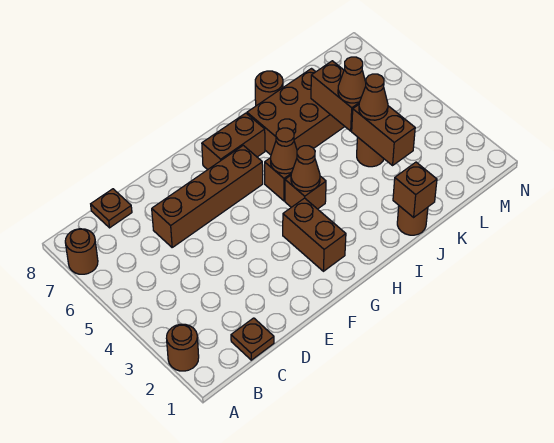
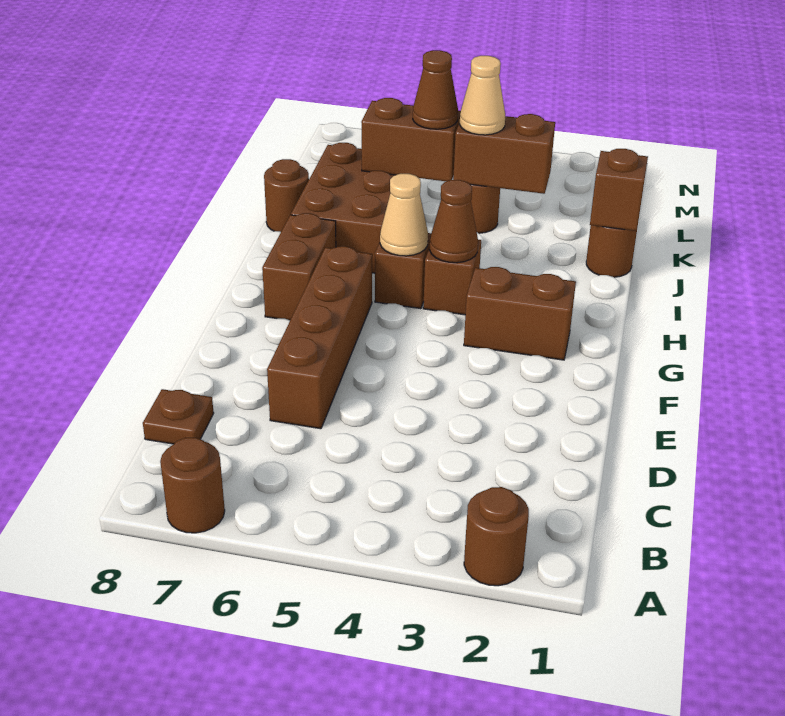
brown 1x1 plate [231,318,274,360] -> none
brown 1x1 cone [271,128,297,174] -> tan 1x1 cone [380,174,428,256]
brown 1x1 cone [359,74,388,120] -> tan 1x1 cone [460,56,505,135]

